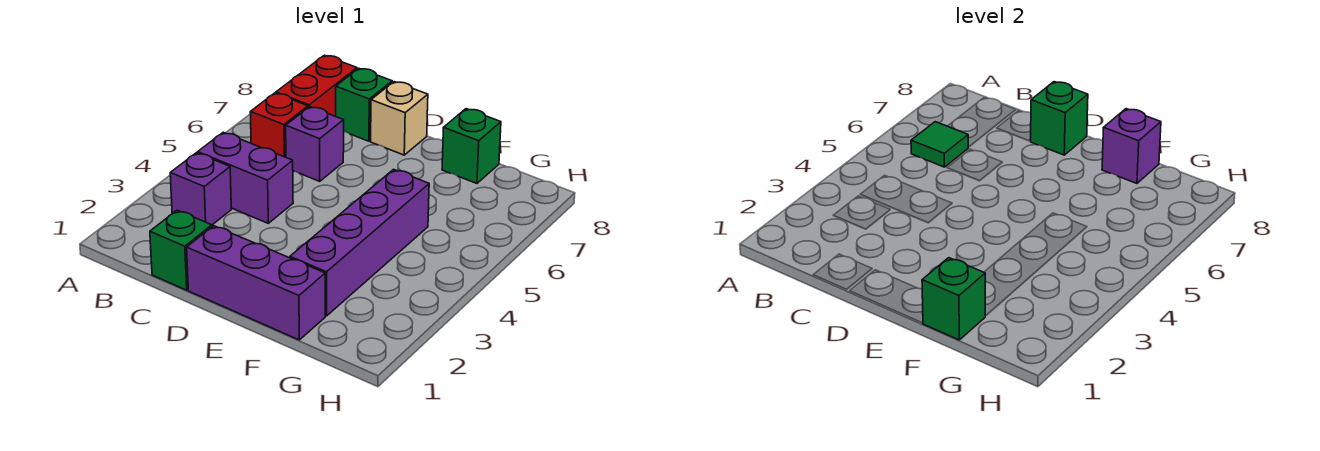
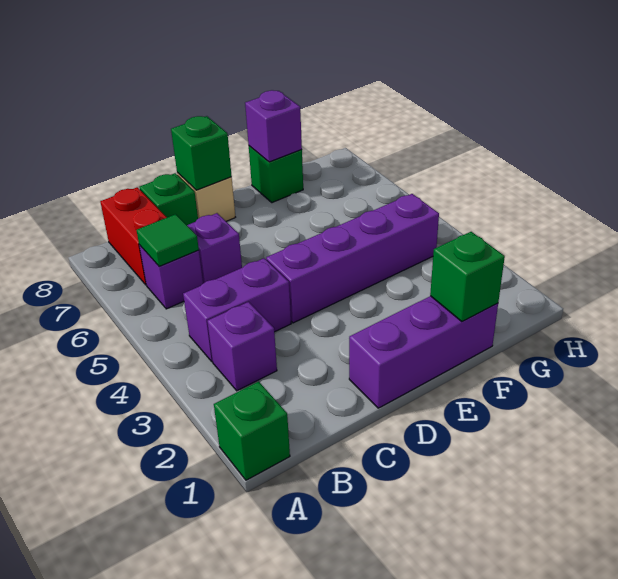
red 1x1 brick [250,93,308,157] -> purple 1x1 brick [139,245,203,309]
green 1x1 brick [150,210,212,290] -> green 1x1 brick moved to [214,382,290,480]
purple 1x4 brick [290,169,429,316] -> purple 1x4 brick turned to [266,194,439,323]

